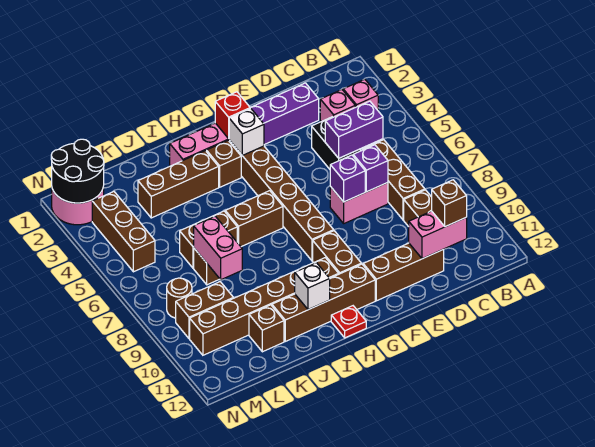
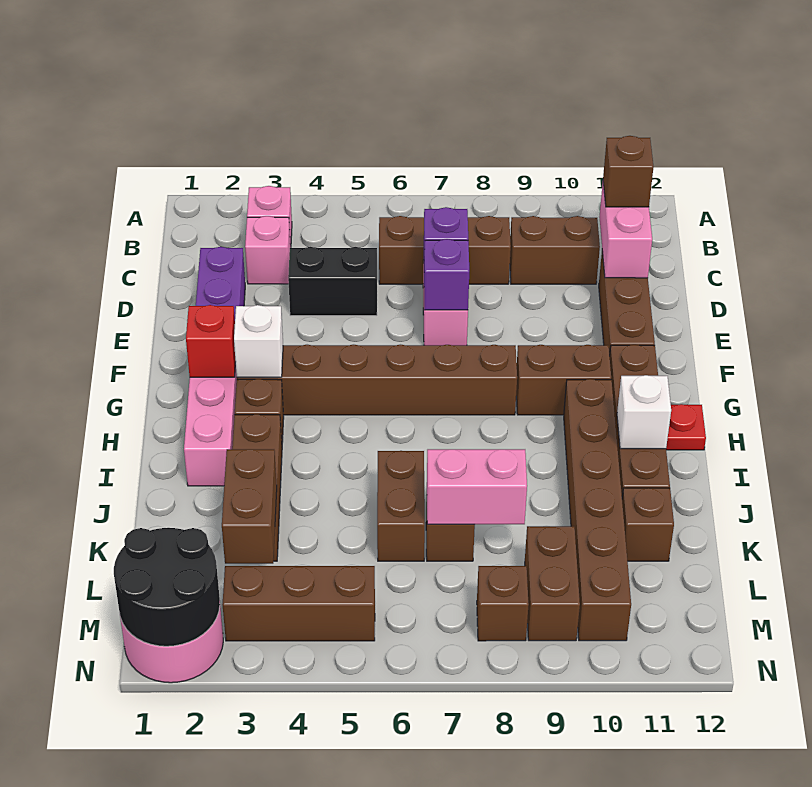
purple 1x2 brick [325,101,383,158] -> none
brown 1x2 brick [225,191,283,247] -> brown 1x2 brick moved to [222,449,277,564]
brown 1x1 round brick [167,278,192,318] -> brown 1x1 brick [477,566,529,641]

